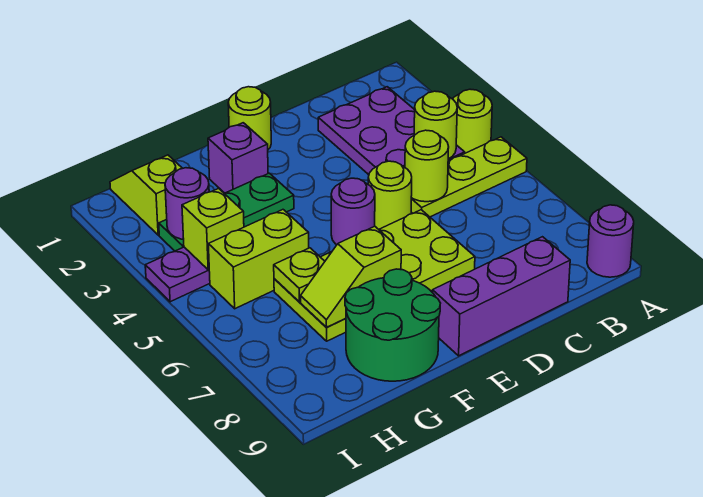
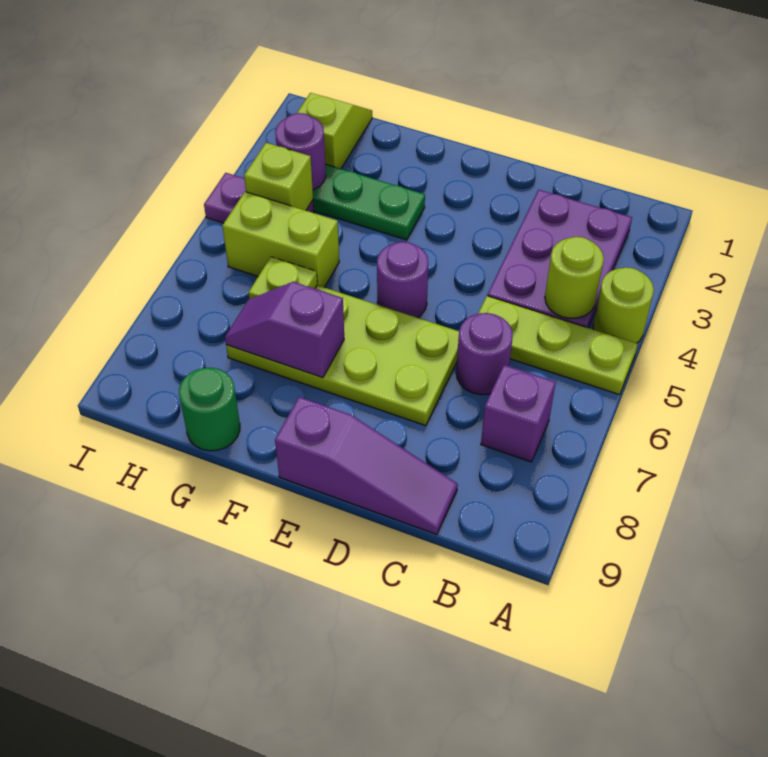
purple 1x1 round brick [587,205,634,277] -> purple 1x1 round brick moved to [456,313,513,395]
lime 1x1 round brick [405,130,449,202] -> none
purple 1x3 brick [432,237,570,356] -> purple 1x3 slope [275,397,458,534]
lime 1x1 round brick [368,161,412,229] -> none
lime 1x1 round brick [228,87,271,149] -> none
purple 1x1 brick [208,123,268,193] -> purple 1x1 brick moved to [481,365,556,462]
lime 1x2 slope [301,226,401,327] -> purple 1x2 slope [225,282,344,378]
green 2x2 round brick [345,269,440,381] -> green 1x1 round brick [179,368,240,451]

